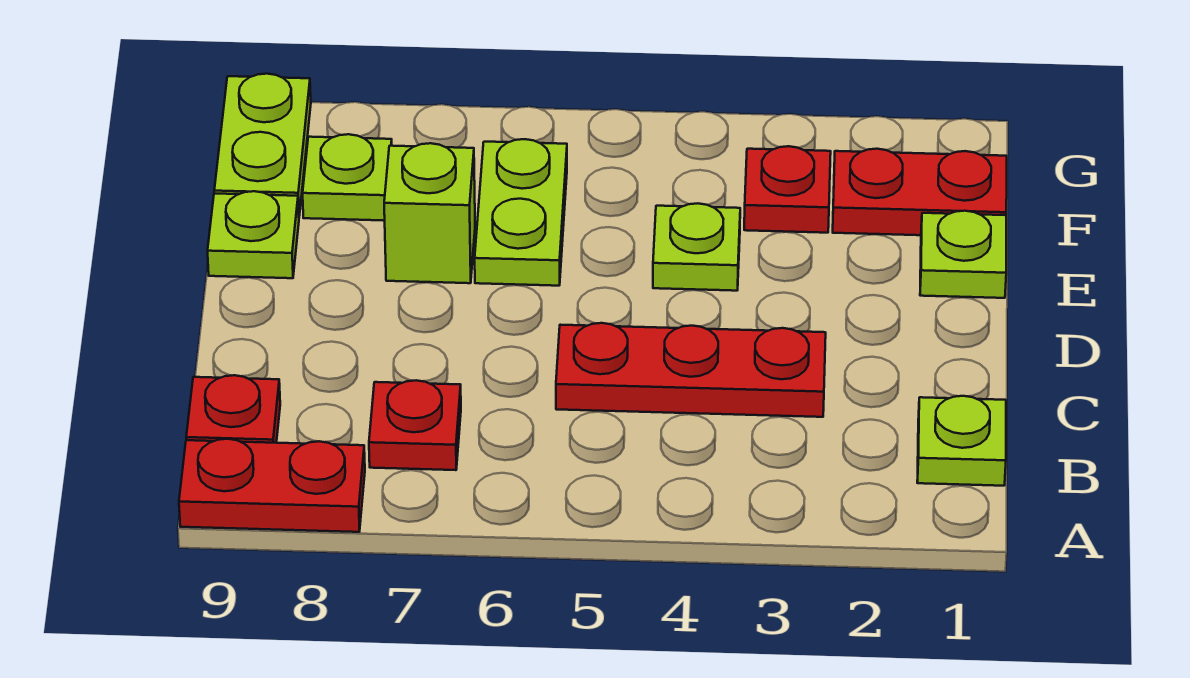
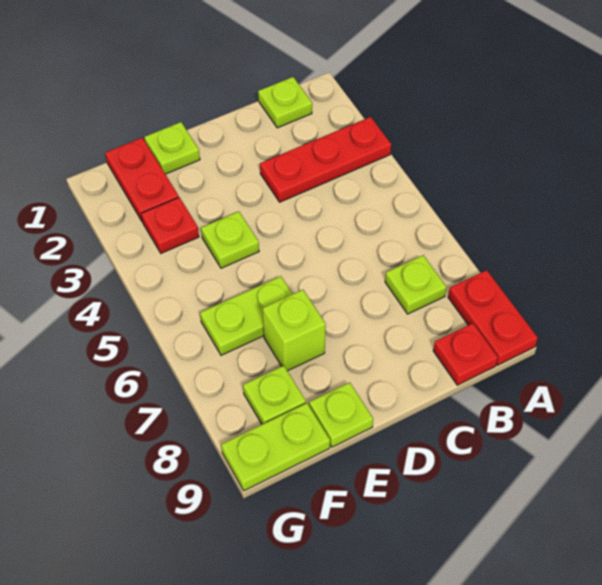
red 1x1 plate [369,380,461,470] -> lime 1x1 plate [385,255,446,314]
red 1x3 plate [556,323,826,417] -> red 1x3 plate turned to [260,117,391,202]

